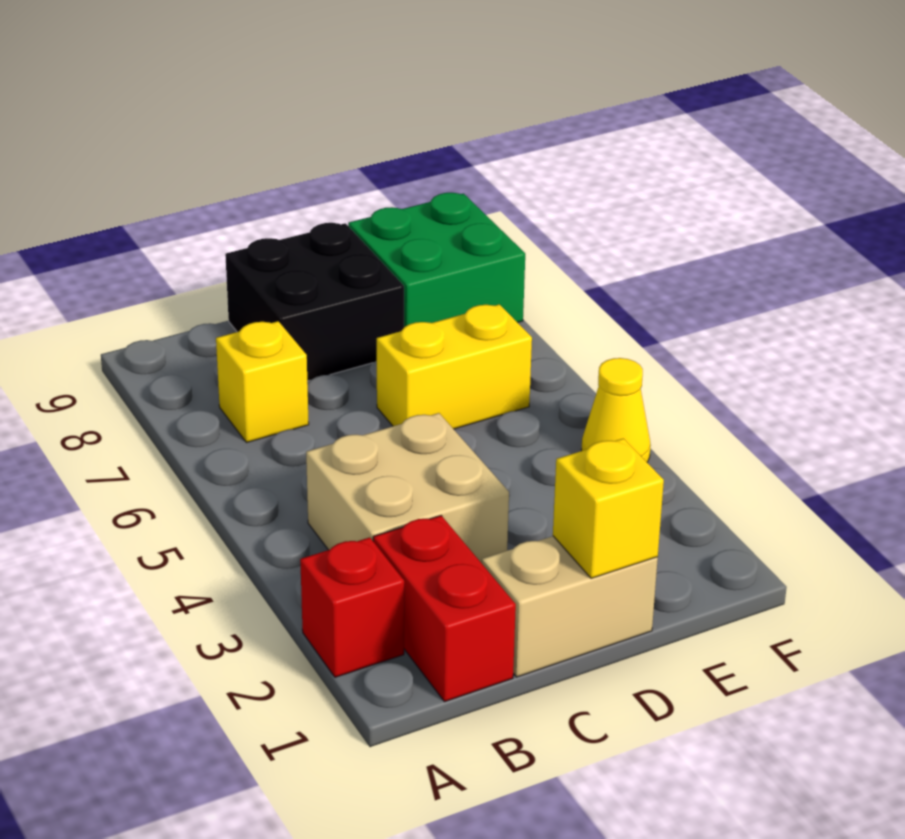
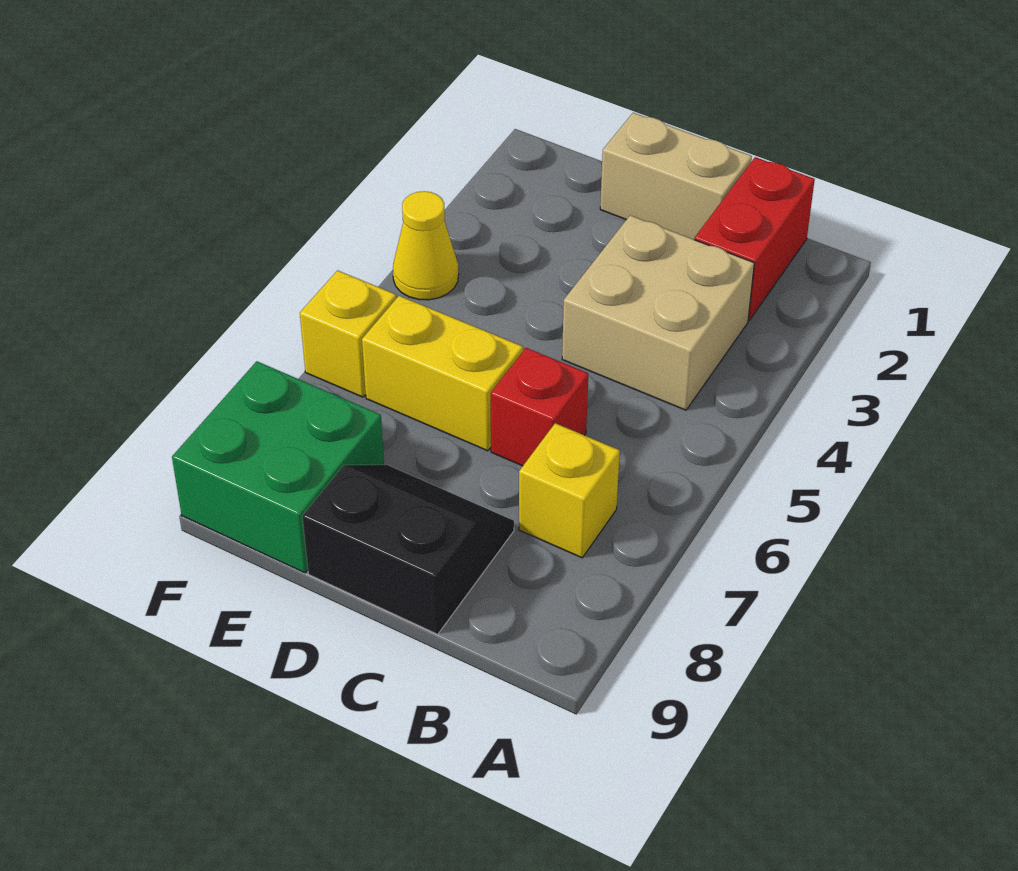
red 1x1 brick [300,537,404,677] -> red 1x1 brick moved to [491,348,588,466]
black 2x2 brick [225,223,404,381] -> black 2x2 slope [302,465,514,634]
yellow 1x1 brick [553,438,664,578] -> yellow 1x1 brick moved to [300,270,396,397]

